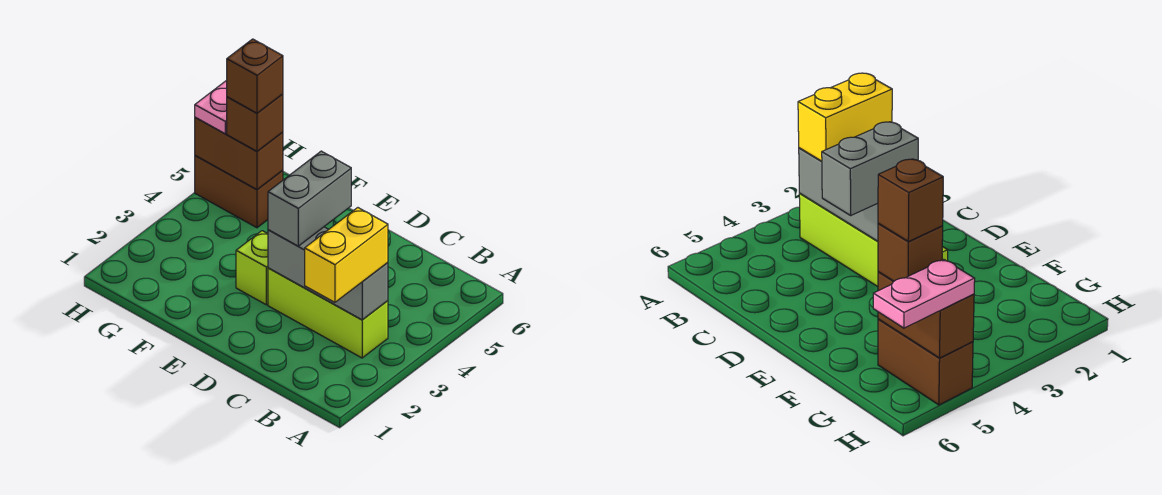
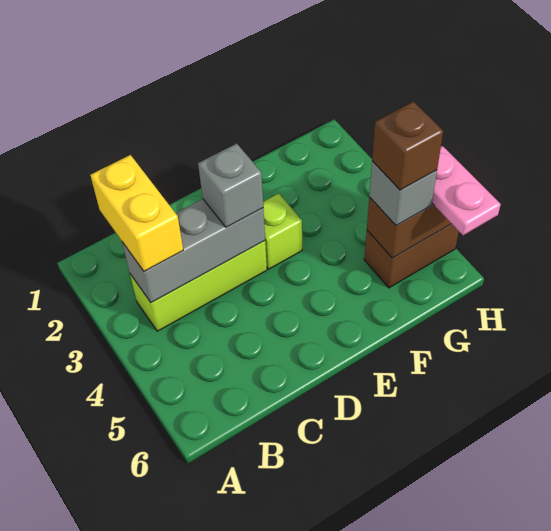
grey 1x2 brick [268,151,351,246] -> grey 1x1 brick [198,143,263,227]
brown 1x1 brick [227,94,283,151] -> grey 1x1 brick [369,161,437,226]

